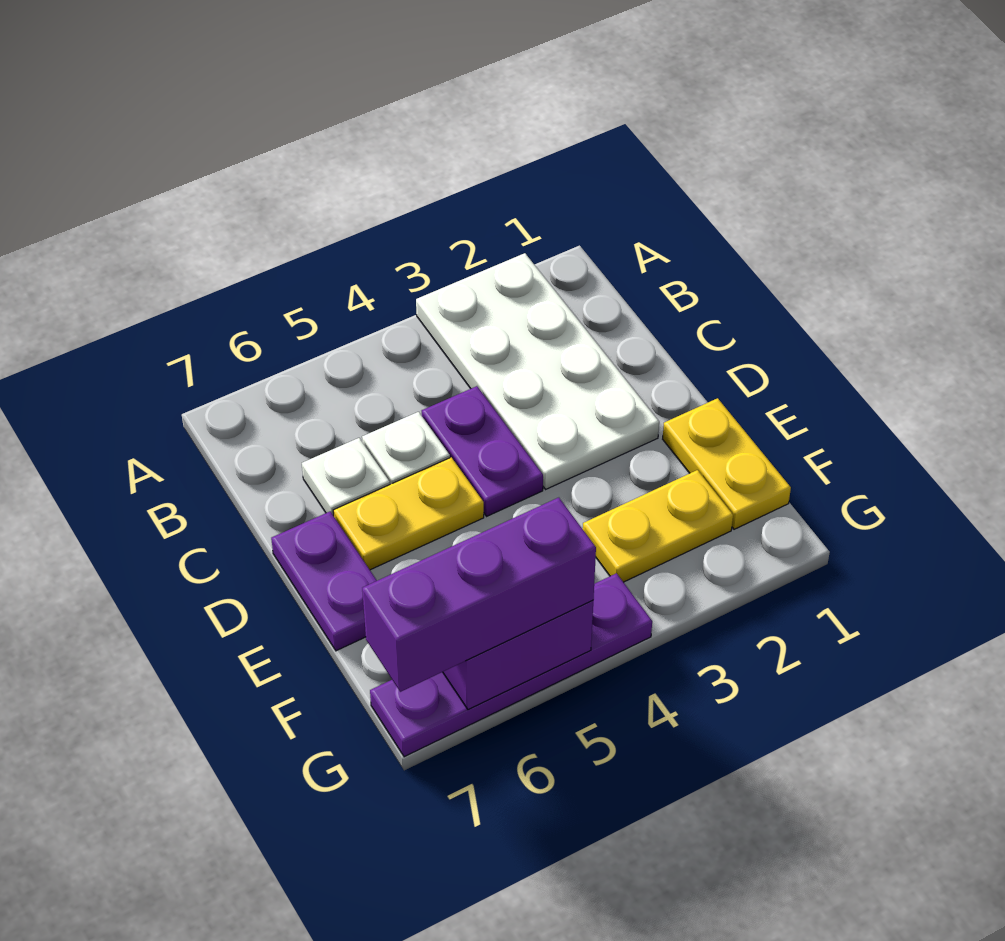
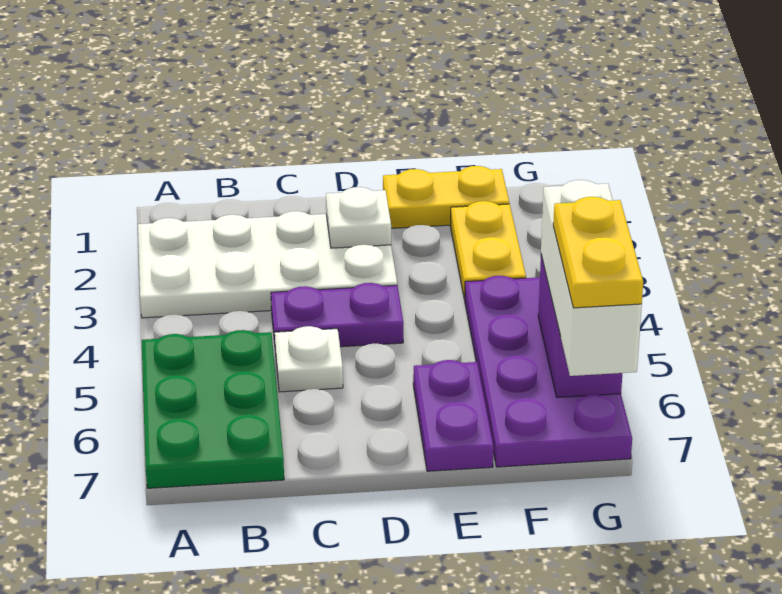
none -> green 2x3 plate [142,330,284,488]
white 1x1 plate [302,438,390,516] -> white 1x1 plate moved to [326,187,391,248]
yellow 1x2 plate [333,457,484,570] -> yellow 1x2 plate moved to [553,197,643,308]
purple 1x2 plate [271,512,377,651] -> purple 1x2 plate turned to [413,360,494,471]
purple 1x4 plate [370,573,652,757] -> purple 2x4 plate [465,276,632,467]
purple 1x3 brick [362,498,596,692] -> white 1x3 brick [541,180,642,376]

